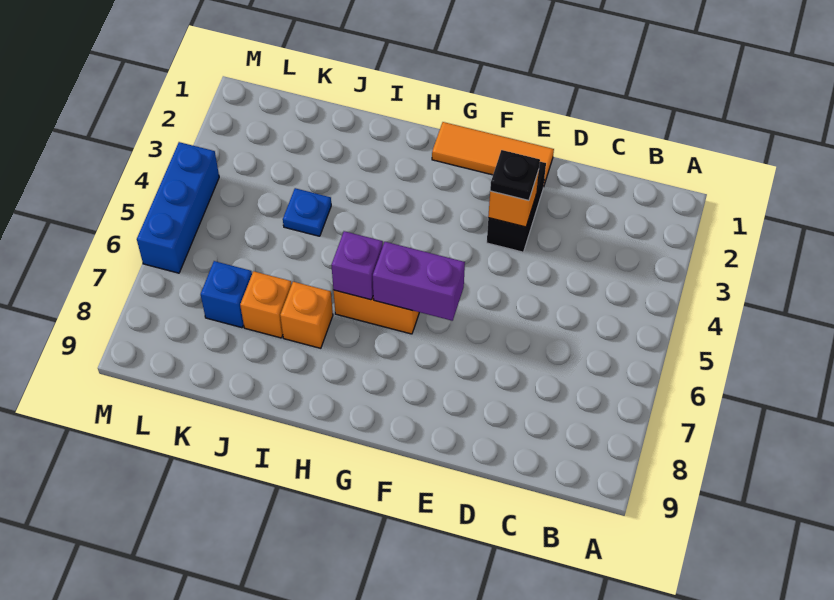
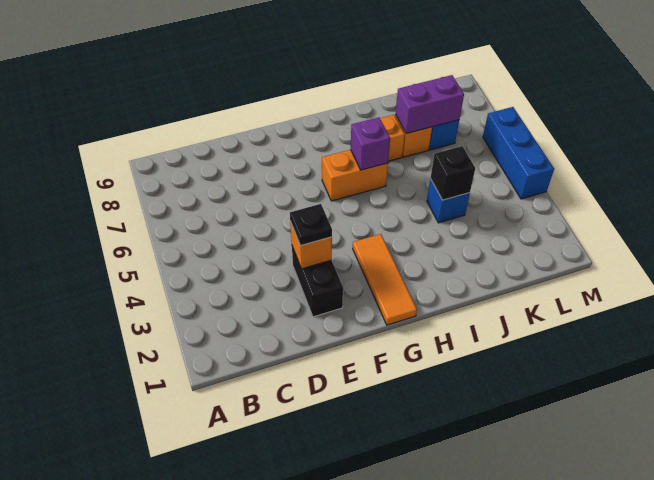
orange 1x3 tile [432,122,554,185] -> orange 1x3 tile turned to [353,234,417,325]
purple 1x2 brick [373,242,465,321] -> purple 1x2 brick moved to [396,75,464,133]
blue 1x1 plate [283,188,331,236] -> blue 1x1 brick [427,179,470,223]
none -> black 1x1 brick [430,146,475,200]

